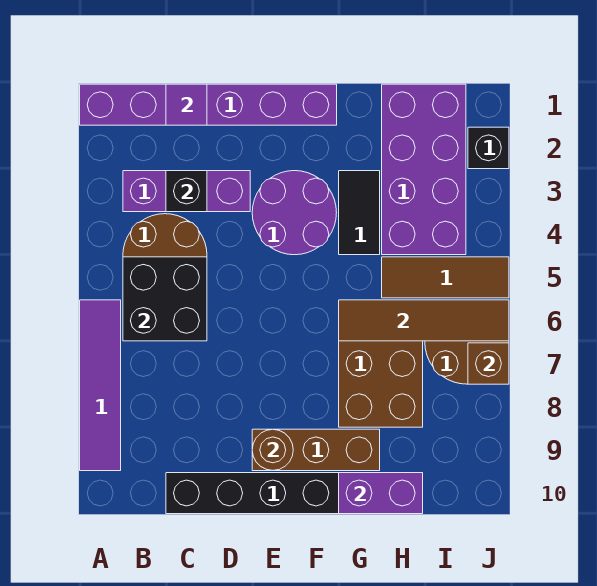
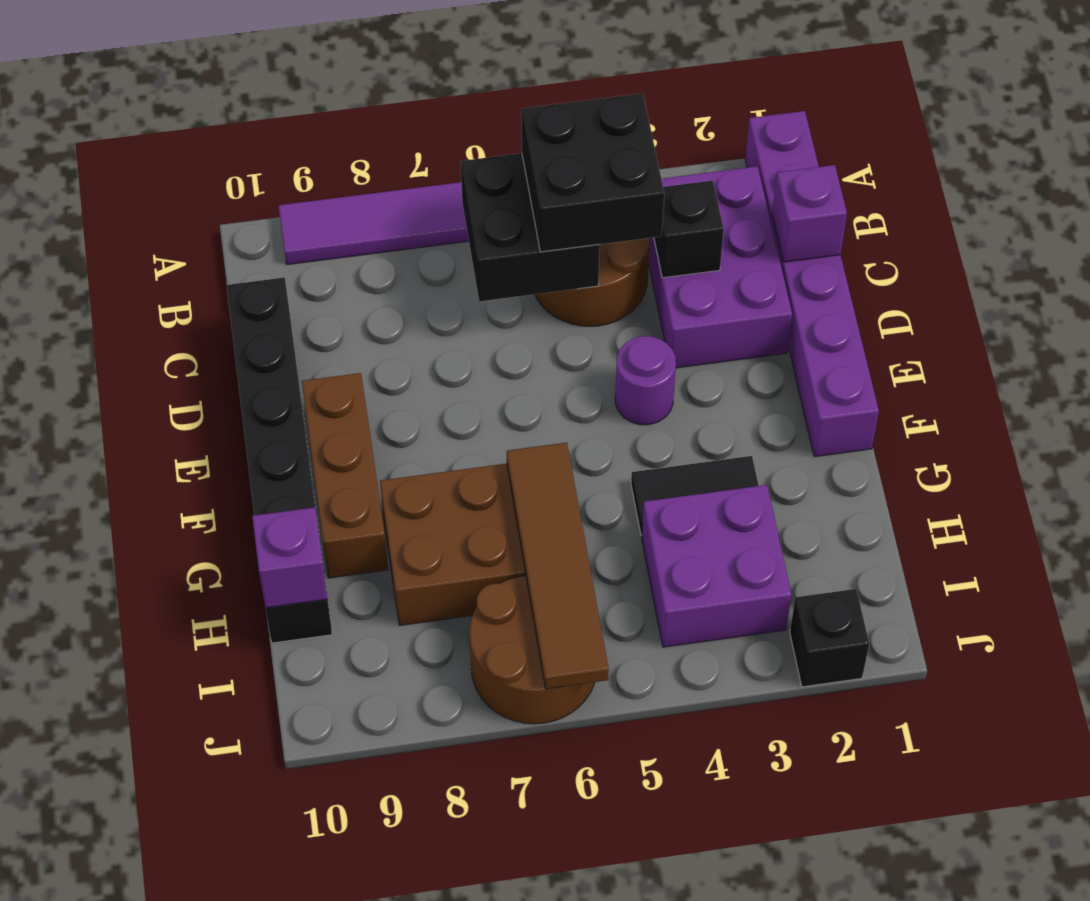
purple 1x3 brick [123,171,250,212] -> purple 2x3 brick [649,166,792,368]
none -> black 2x2 brick [521,93,664,252]
purple 1x1 tile [166,84,207,125] -> purple 1x1 brick [772,165,847,262]
purple 2x2 round brick [252,171,337,255] -> purple 1x1 round brick [615,336,676,425]
brown 1x1 round brick [252,429,293,471] -> none
purple 1x2 brick [339,473,423,514] -> purple 1x1 brick [252,507,328,608]
purple 2x4 brick [382,84,466,255] -> purple 2x2 brick [642,485,791,647]
brown 1x3 tile [382,257,509,298] -> none
brown 1x1 brick [468,343,509,384] -> none

